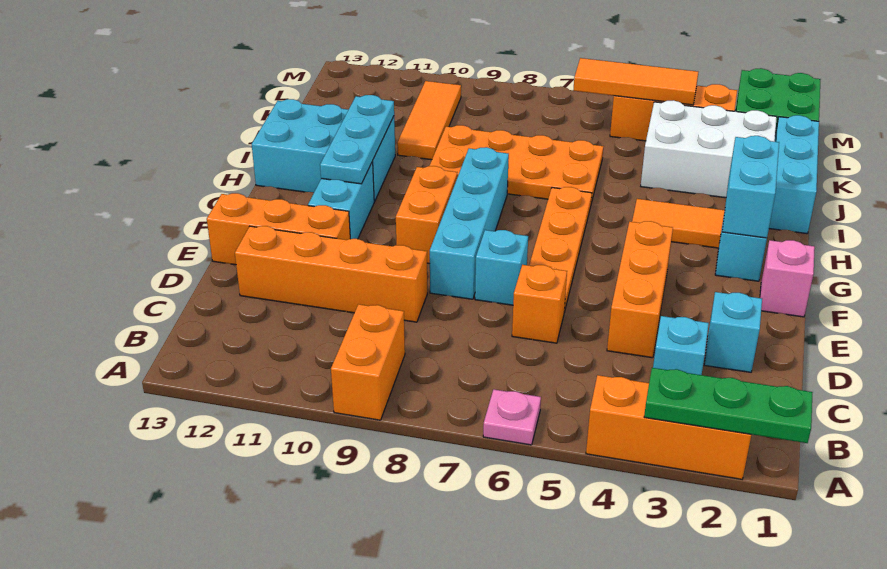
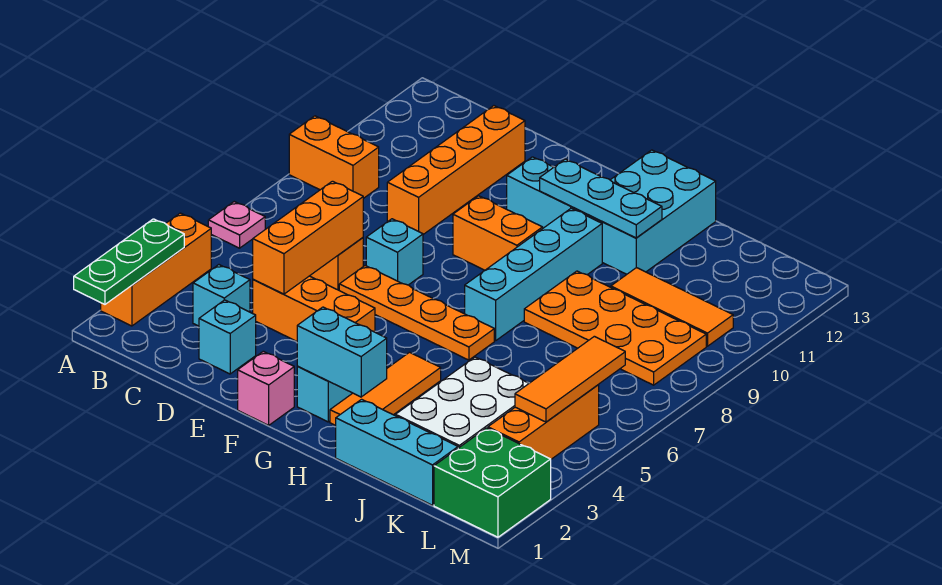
cyan 1x4 brick [430,147,509,299] -> cyan 1x4 brick turned to [465,208,602,341]
orange 1x3 brick [207,193,350,265] -> orange 1x3 brick moved to [253,181,363,294]
orange 2x4 plate [430,125,603,203] -> orange 2x4 plate turned to [524,271,706,385]

